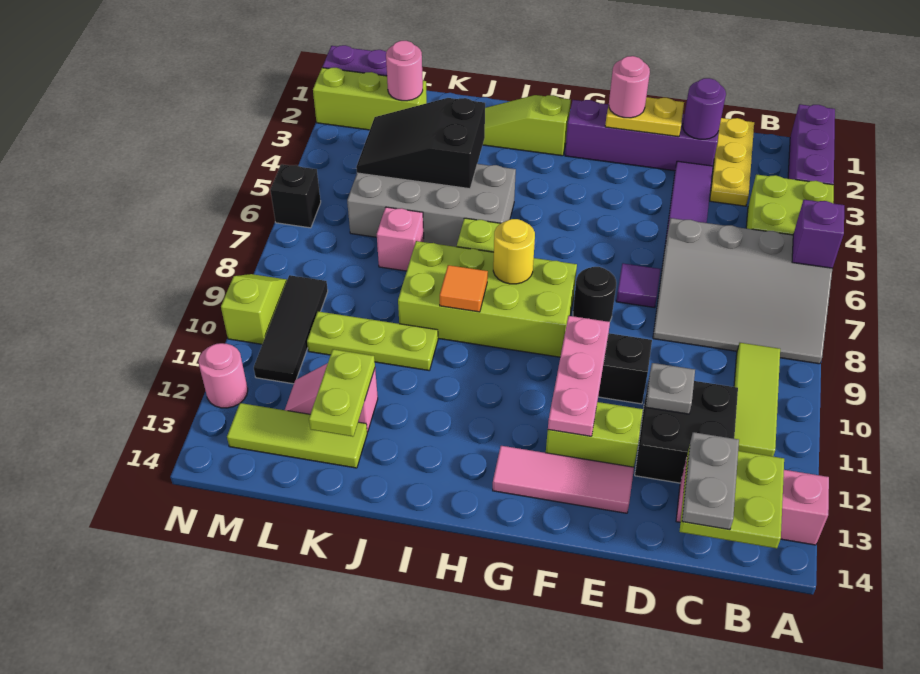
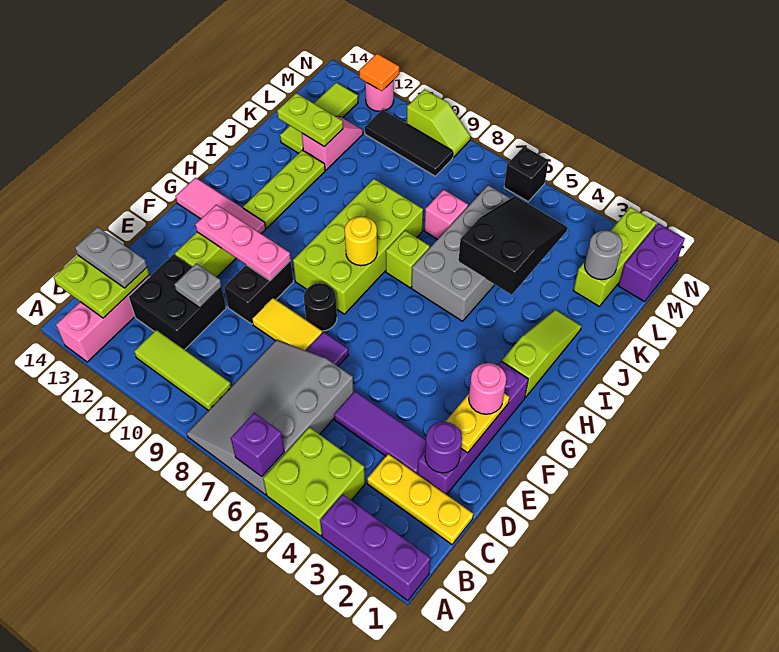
none -> yellow 1x2 tile [252,298,322,351]
pink 1x3 tile [493,446,634,513] -> pink 1x3 tile turned to [175,178,265,234]
orange 1x1 tile [440,265,488,312] -> orange 1x1 tile moved to [359,54,399,91]
lime 1x3 plate [307,311,438,370] -> lime 1x3 plate moved to [243,150,325,228]
pink 1x1 round brick [386,41,423,101] -> grey 1x1 round brick [585,230,623,280]

